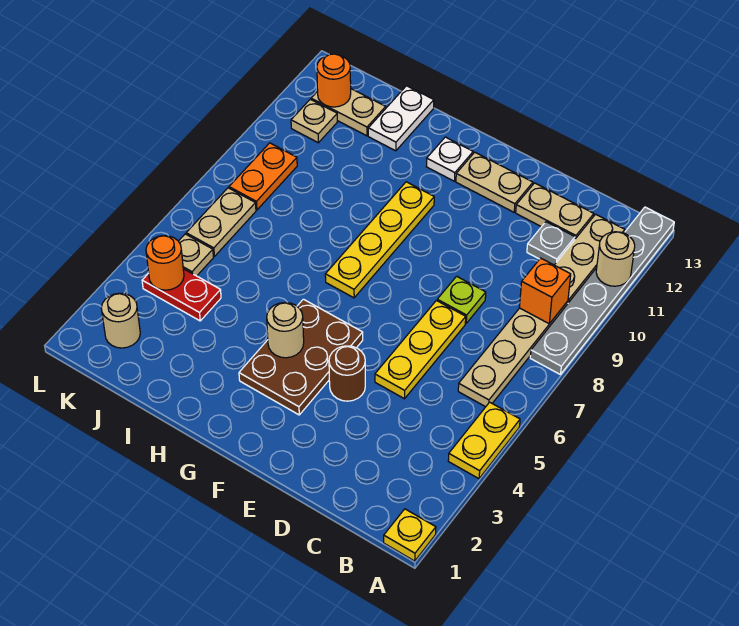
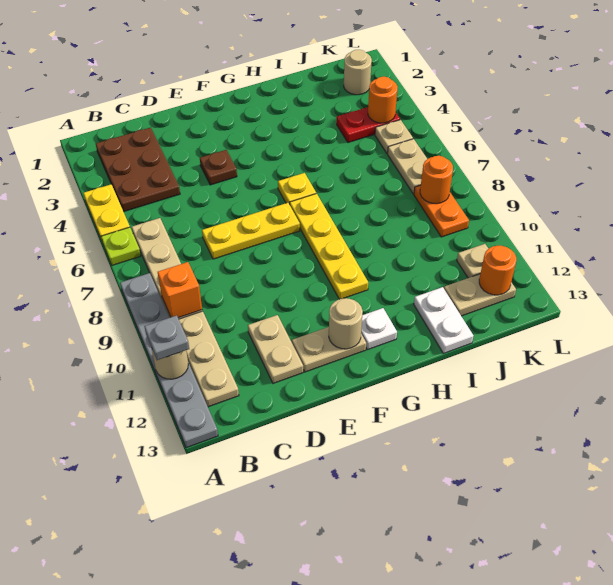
yellow 1x1 plate [384,509,436,561] -> yellow 1x1 plate moved to [278,173,316,204]
grey 1x1 plate [527,222,575,265] -> grey 1x1 plate moved to [144,315,189,360]
tan 1x2 plate [516,183,594,239] -> tan 1x2 plate turned to [248,315,303,383]
yellow 1x3 plate [375,301,466,399] -> yellow 1x3 plate turned to [202,203,300,259]
lime 1x1 plate [437,276,486,323] -> lime 1x1 plate moved to [101,227,141,265]
brown 1x1 round brick [329,346,365,401] -> brown 1x1 plate [200,150,237,185]
brown 2x3 plate [239,299,363,415] -> brown 2x3 plate moved to [96,128,180,212]
tan 1x1 round brick [267,302,304,358] -> tan 1x1 round brick moved to [329,298,363,349]
none -> orange 1x1 round brick [420,156,453,204]

